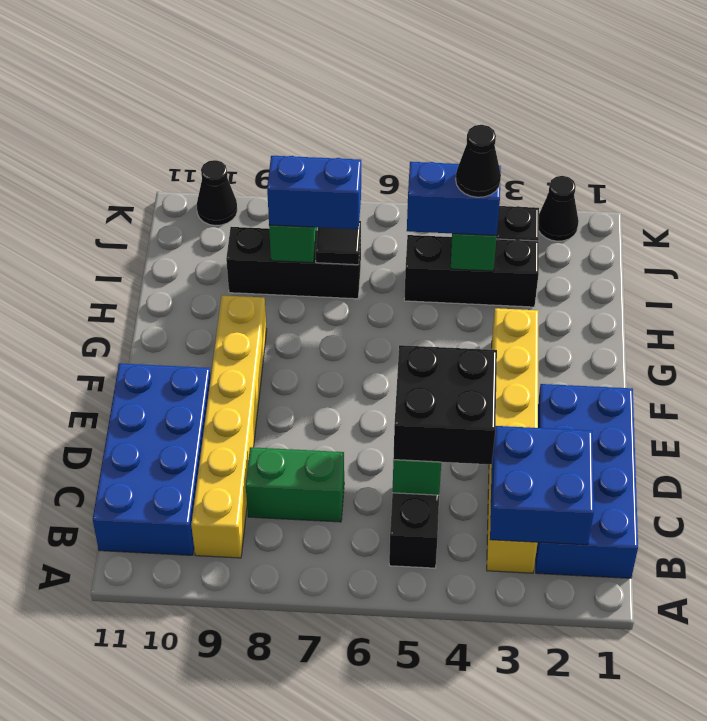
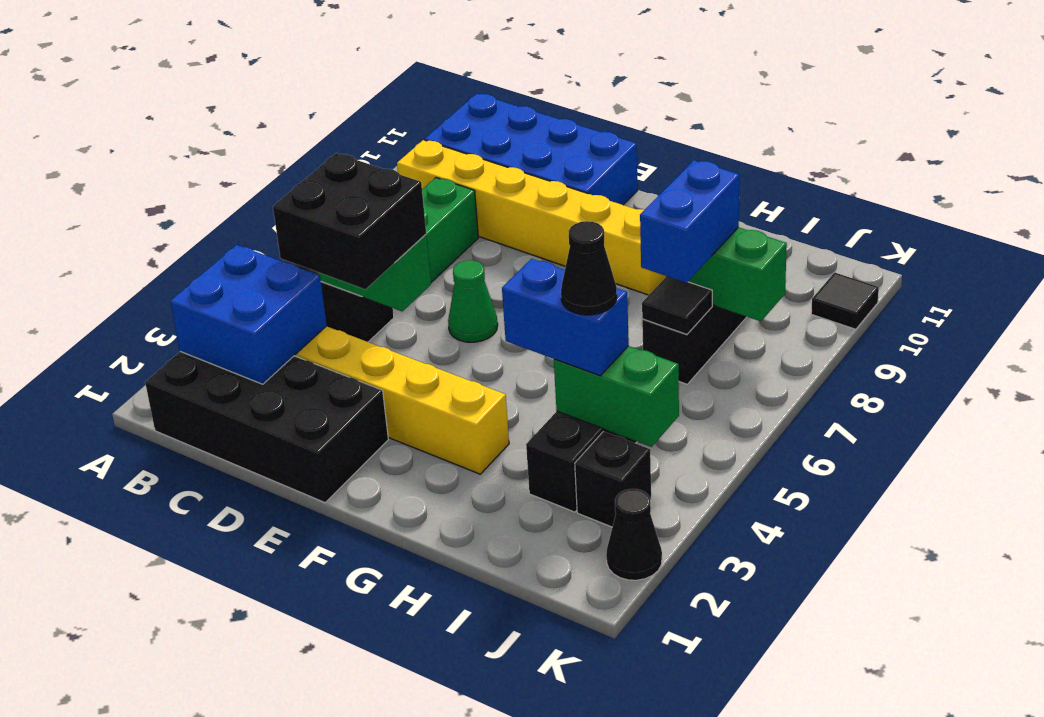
blue 2x4 brick [536,384,638,578] -> black 2x4 brick [145,352,388,503]
none -> green 1x1 cone [448,260,498,342]
blue 1x2 brick [407,162,501,236] -> blue 1x2 brick turned to [502,259,629,376]
black 1x1 cone [197,160,237,226] -> black 1x1 tile [811,273,879,329]

